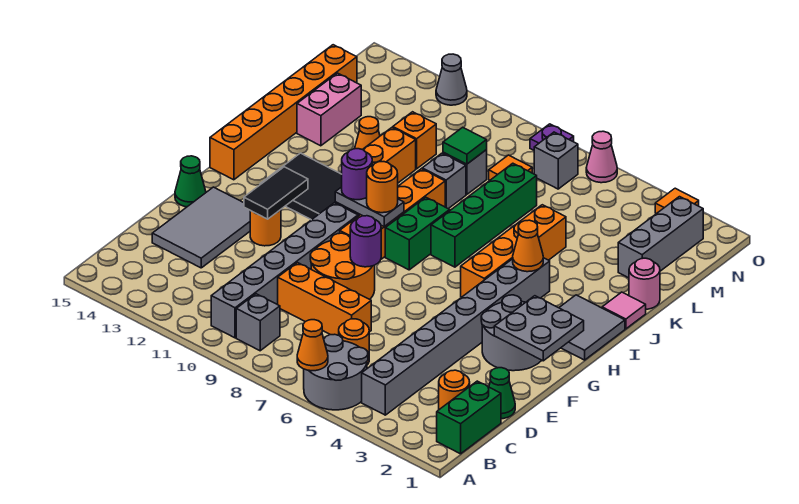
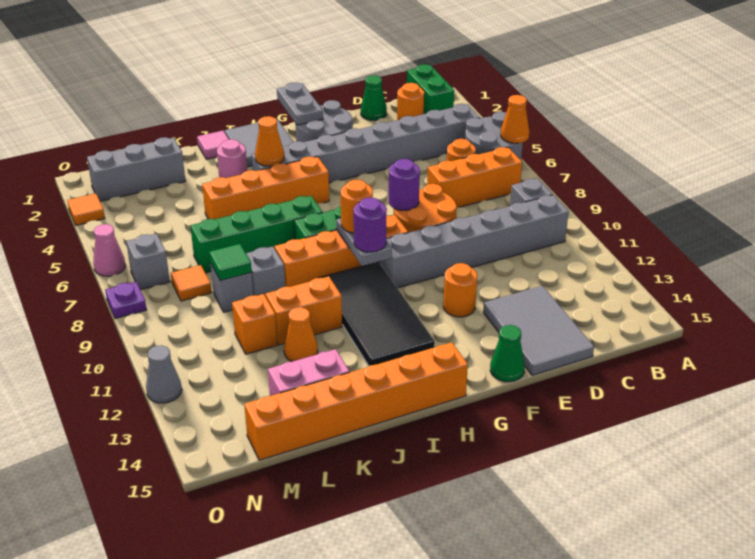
green 1x2 brick [437,381,501,454] -> green 1x2 brick turned to [407,64,454,114]
orange 1x3 brick [278,263,371,335] -> orange 1x3 brick turned to [427,147,522,208]
grey 2x3 tile [152,187,250,268] -> grey 2x3 tile turned to [483,286,594,375]
grey 2x2 plate [494,296,584,361] -> grey 1x2 plate [277,83,323,125]
black 1x2 tile [244,167,308,219] -> none
pink 1x1 round brick [629,258,660,309] -> pink 1x1 round brick moved to [217,139,247,178]

